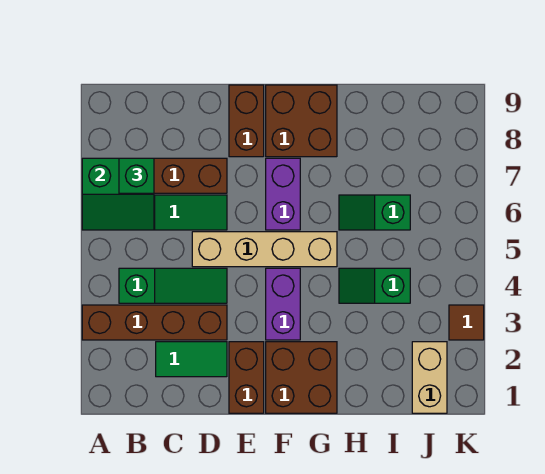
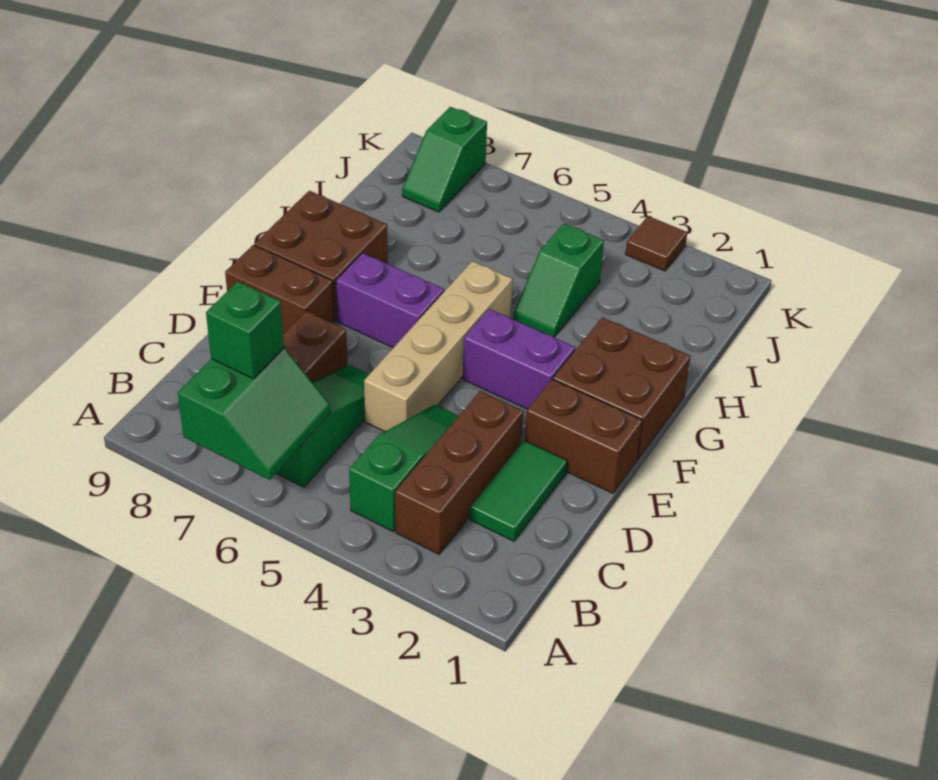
brown 1x4 brick [82,305,227,340] -> brown 1x3 brick [395,391,523,554]
green 1x2 slope [339,195,410,230] -> green 1x2 slope moved to [402,107,487,212]
tan 1x2 brick [412,342,447,413] -> none

